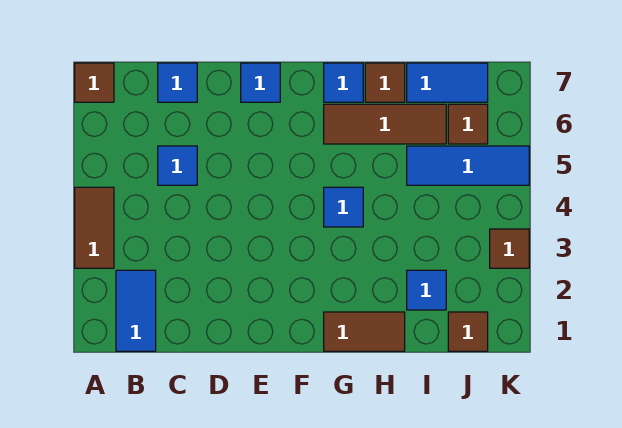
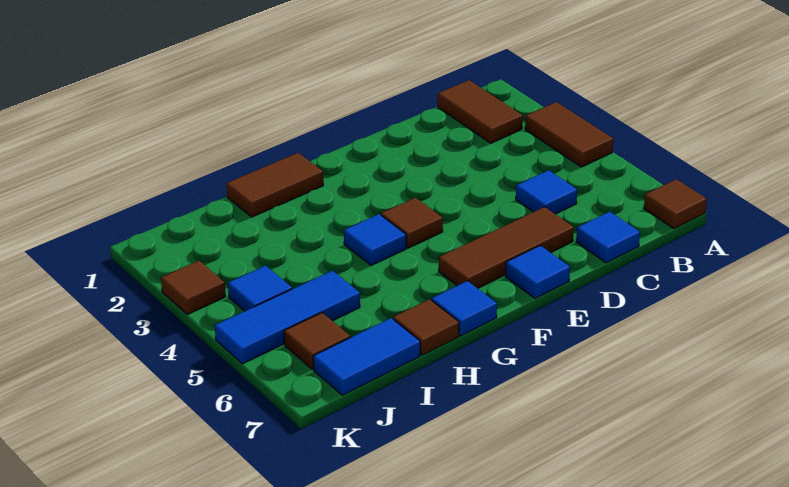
blue 1x2 tile [116,270,156,351] -> brown 1x2 tile [438,80,523,143]
brown 1x3 tile [324,104,446,144] -> brown 1x3 tile moved to [439,207,574,288]
blue 1x1 tile [407,270,446,310] -> blue 1x1 tile moved to [228,266,292,311]
brown 1x1 tile [448,312,488,351] -> brown 1x1 tile moved to [381,198,443,248]

